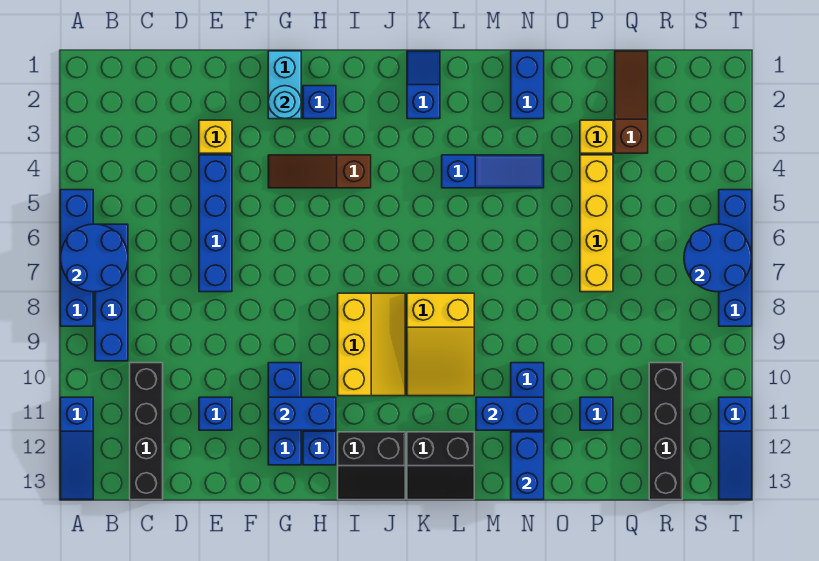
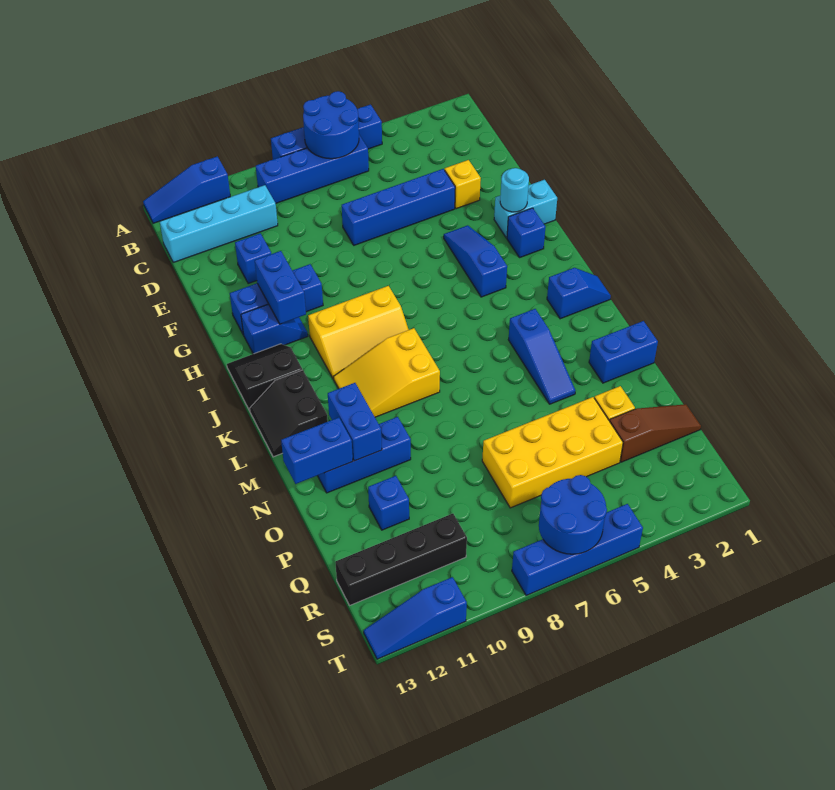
black 1x4 brick [130,363,163,500] -> cyan 1x4 brick [160,185,278,262]
brown 1x3 slope [268,155,371,188] -> blue 1x3 slope [444,225,507,297]
black 2x2 slope [338,432,405,500] -> black 2x2 slope turned to [227,344,302,411]
yellow 1x4 brick [580,155,613,292] -> yellow 2x4 brick [482,397,623,508]

